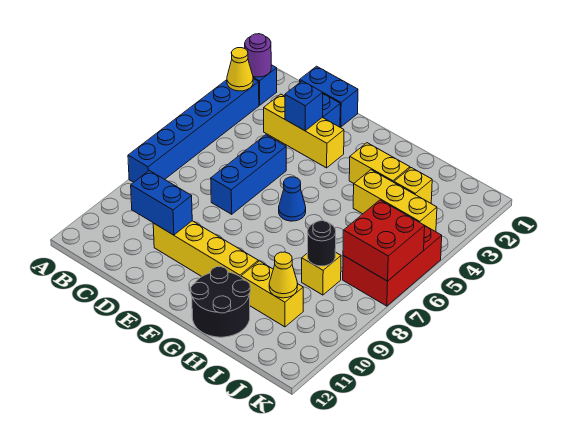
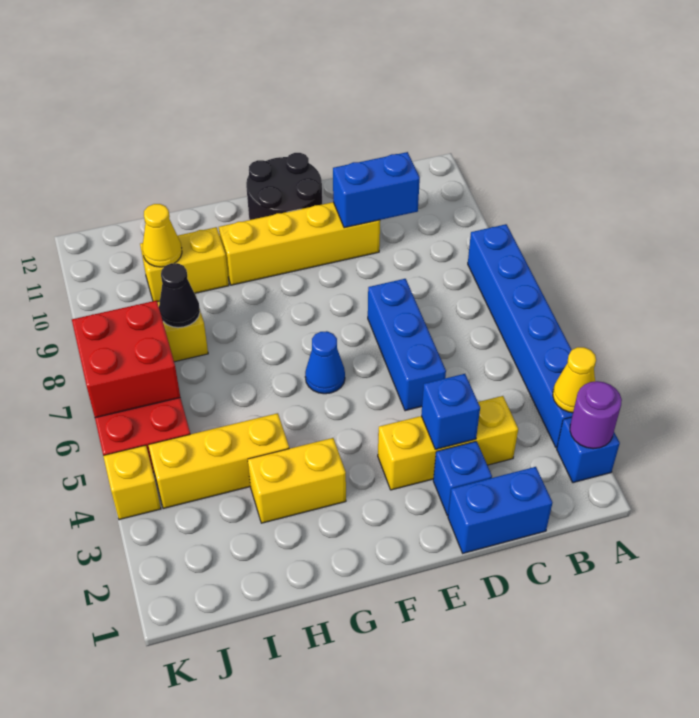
black 2x2 round brick [191,267,250,337] -> black 2x2 round brick moved to [246,153,322,220]
yellow 1x1 brick [394,168,432,203] -> yellow 1x1 brick moved to [103,445,161,520]
black 1x1 round brick [307,221,336,266] -> black 1x1 cone [159,263,200,328]

